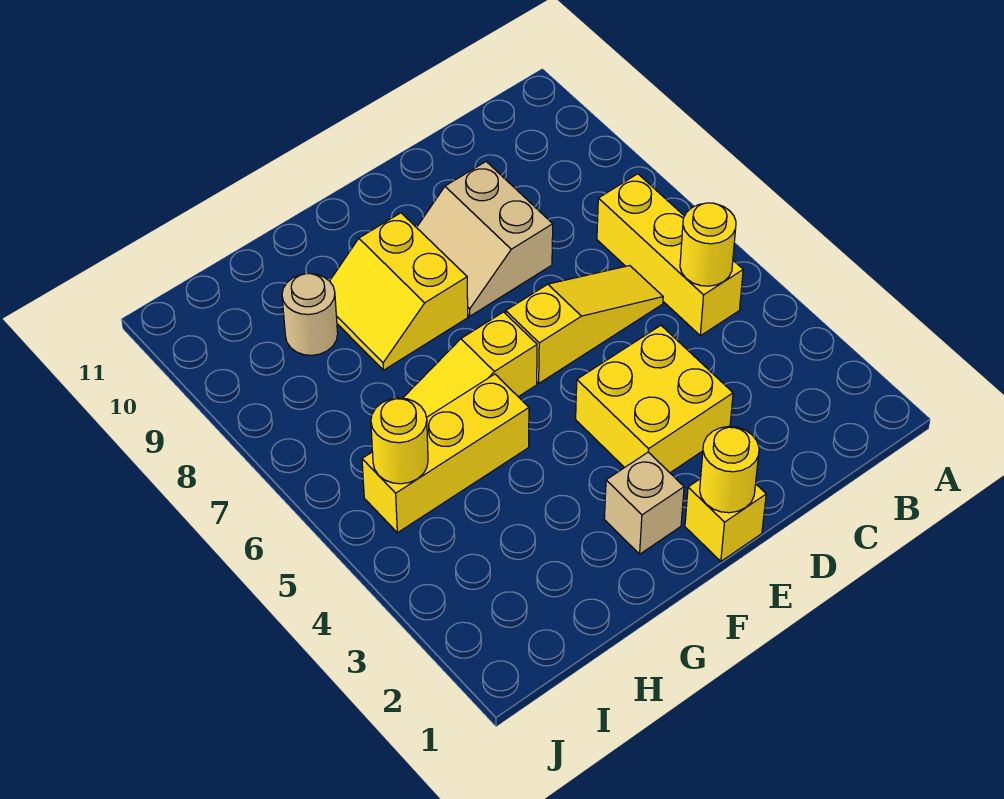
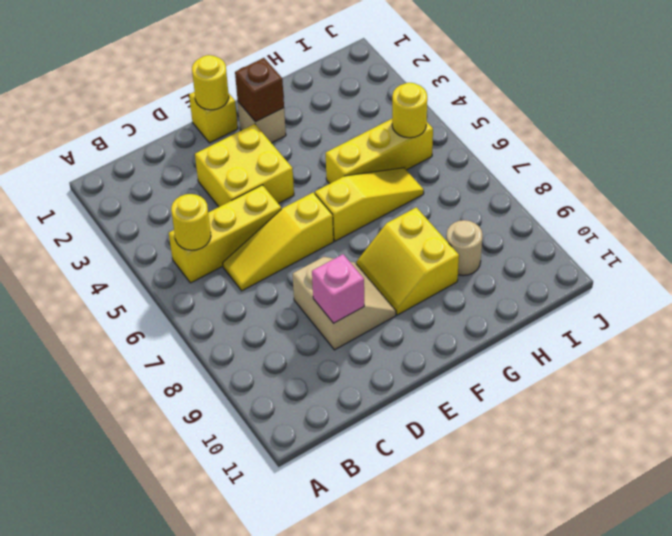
yellow 1x3 brick [597,174,743,336] -> yellow 1x3 brick turned to [169,185,281,283]
none -> pink 1x1 brick [312,254,364,323]
none -> brown 1x1 brick [235,58,284,122]
yellow 2x2 slope [330,213,468,370] -> yellow 2x2 slope turned to [356,207,459,315]

